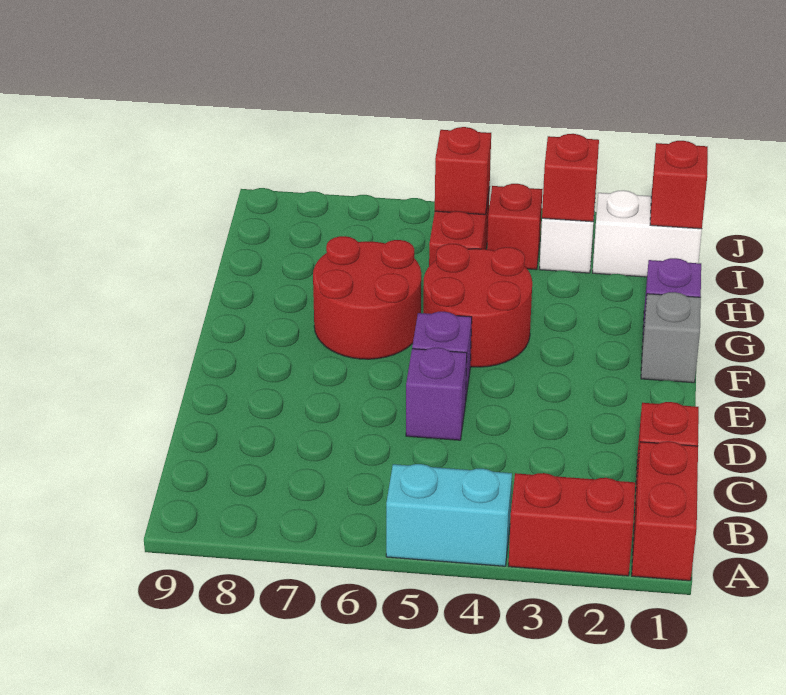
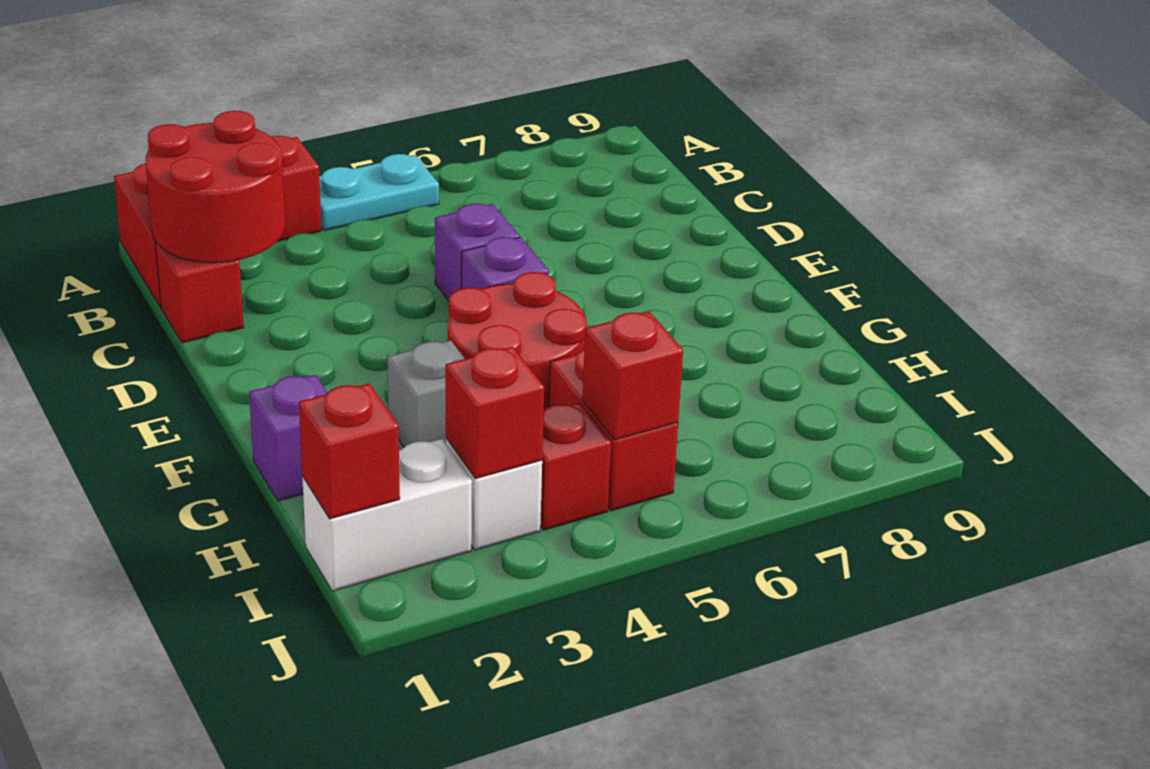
cyan 1x2 brick [386,464,512,566] -> cyan 1x2 plate [319,154,439,231]
grey 1x1 brick [641,292,701,383] -> grey 1x1 brick moved to [387,340,465,447]
red 2x2 round brick [313,236,421,359] -> red 2x2 round brick moved to [145,111,285,263]

